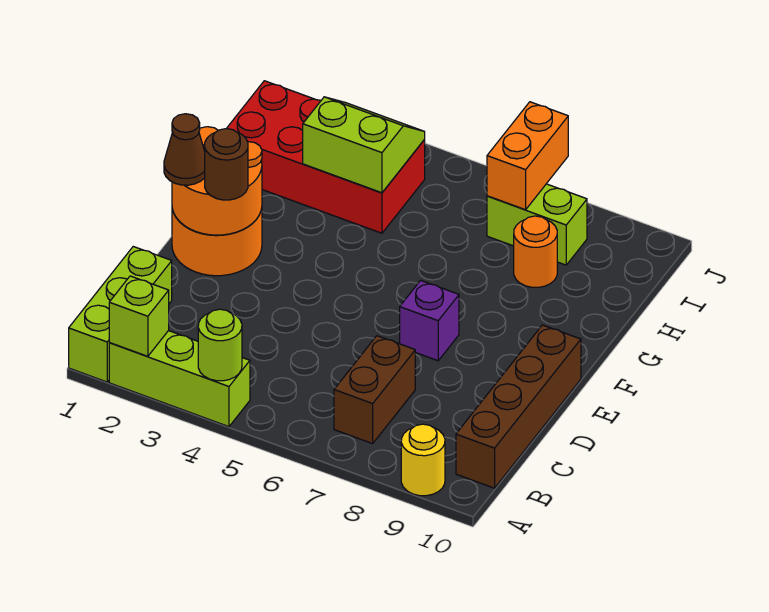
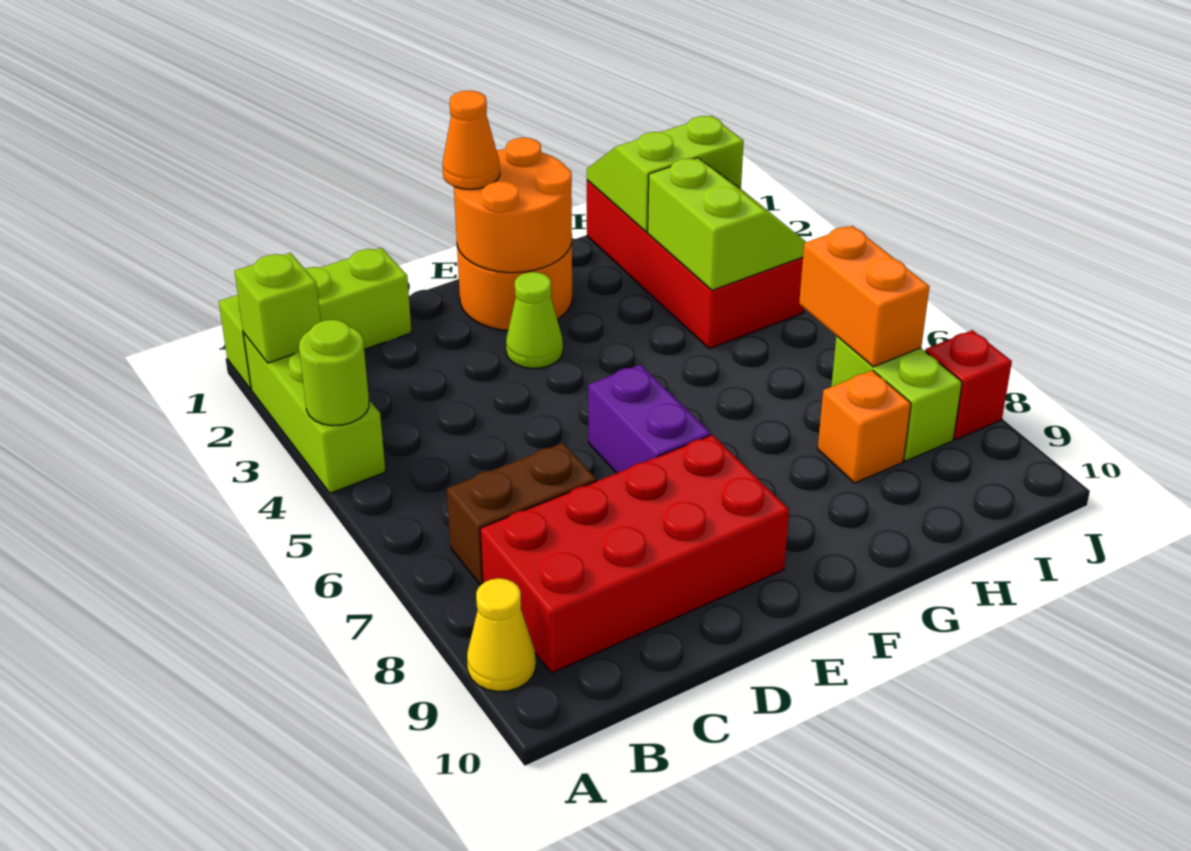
yellow 1x1 round brick [401,424,445,496] -> yellow 1x1 cone [467,578,536,691]
none -> red 2x4 brick [480,435,789,673]
brown 1x4 brick [456,325,581,488] -> none
brown 1x1 cone [164,114,205,185] -> orange 1x1 cone [443,91,500,189]
brown 1x1 round brick [205,129,248,200] -> none
none -> lime 1x1 cone [506,272,563,368]
purple 1x1 brick [400,280,459,361] -> purple 1x2 brick [588,365,711,473]
none -> lime 2x2 slope [587,116,744,232]
orange 1x1 round brick [514,216,557,287] -> orange 1x1 brick [818,370,911,483]
orange 1x2 brick [487,102,568,210] -> orange 1x2 brick turned to [799,226,930,367]
none -> red 1x1 brick [925,330,1012,439]

